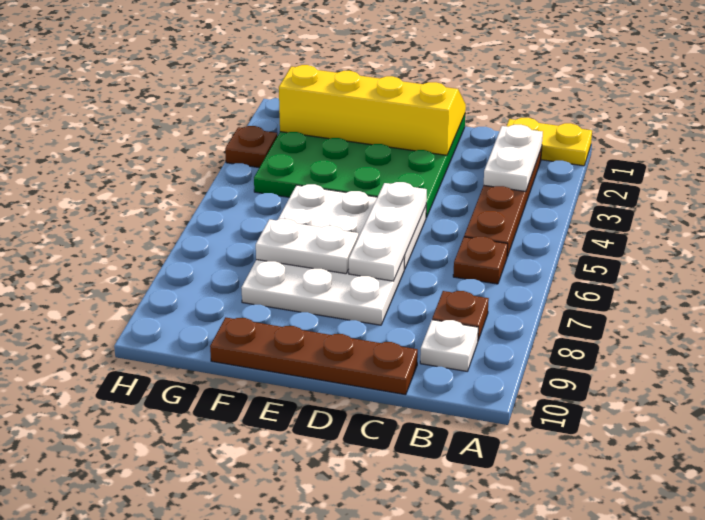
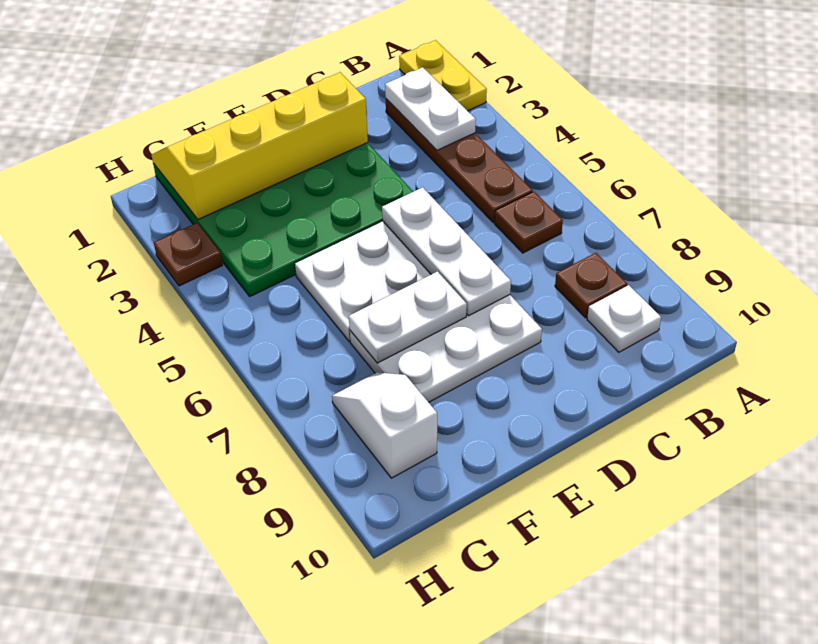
yellow 1x2 plate [507,118,592,166] -> yellow 1x2 plate turned to [399,40,487,111]
brown 1x4 plate [210,317,418,395] -> none
none -> white 1x2 slope [332,372,437,478]

